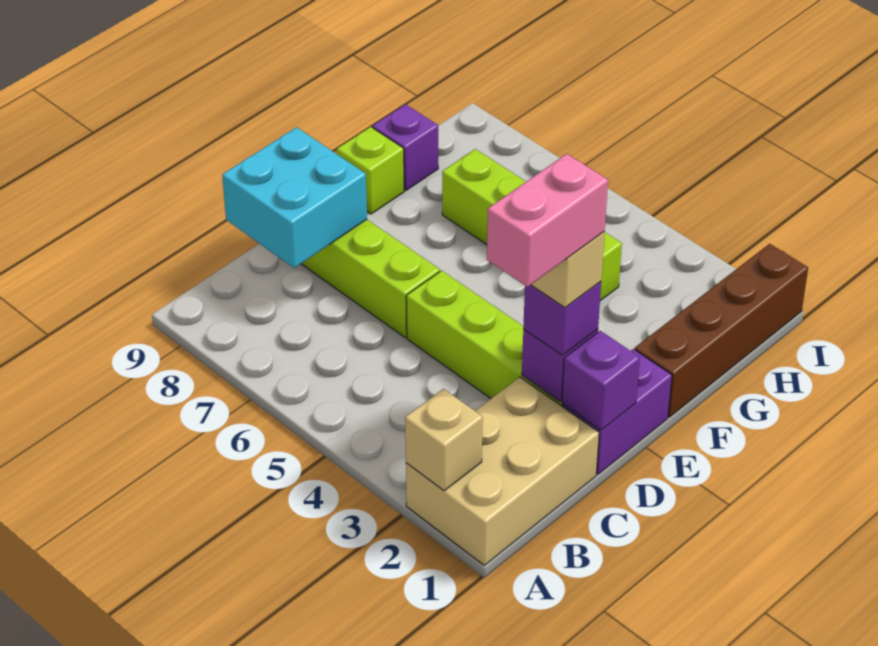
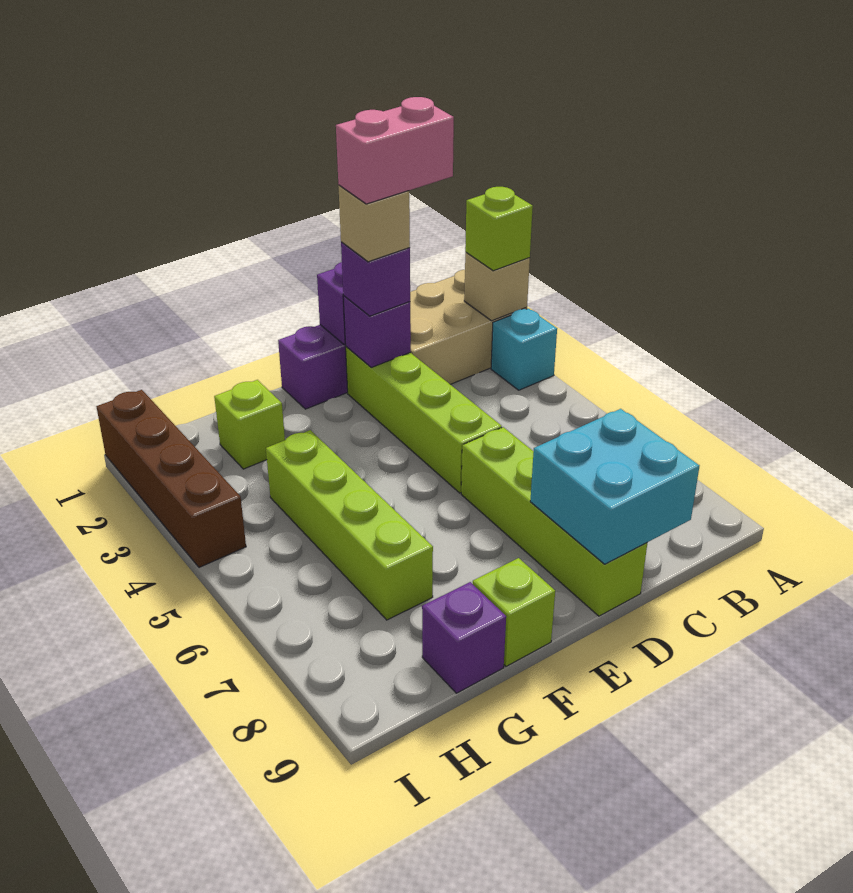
none -> lime 1x1 brick [465,187,533,271]
none -> cyan 1x1 brick [491,309,557,390]
brown 1x4 brick [635,244,808,417] -> brown 1x4 brick turned to [96,390,246,567]
none -> lime 1x1 brick [214,380,285,469]

